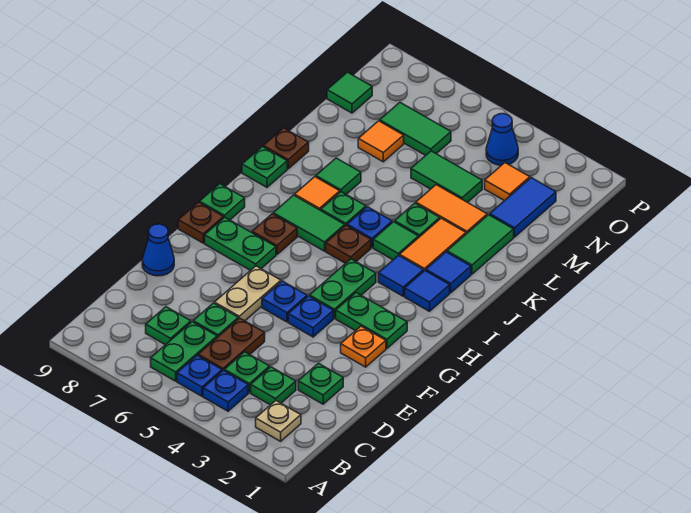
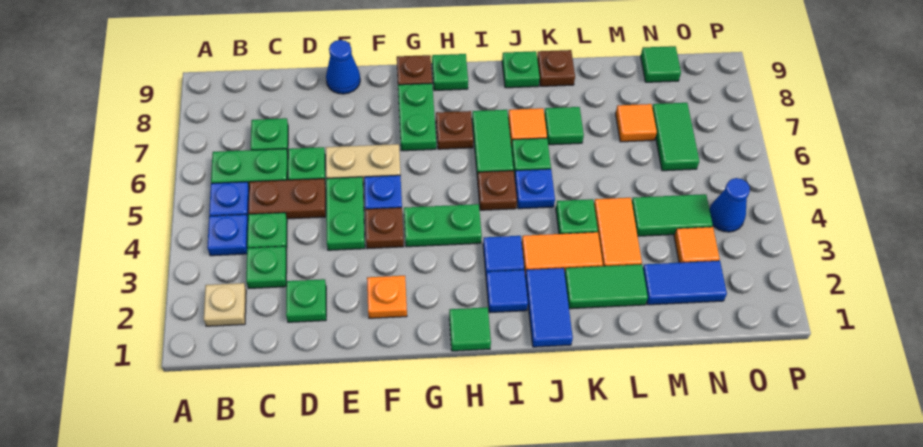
blue 1x1 plate [288,296,333,337] -> brown 1x1 plate [365,208,404,249]
green 1x2 plate [336,293,407,348] -> green 1x2 plate moved to [326,177,365,250]
blue 1x1 tile [426,252,471,293] -> blue 1x2 tile [525,268,573,347]
green 1x1 tile [373,222,419,260] -> green 1x1 tile moved to [449,307,491,351]
green 1x2 tile [411,151,482,202] -> green 1x2 tile turned to [632,194,713,236]

